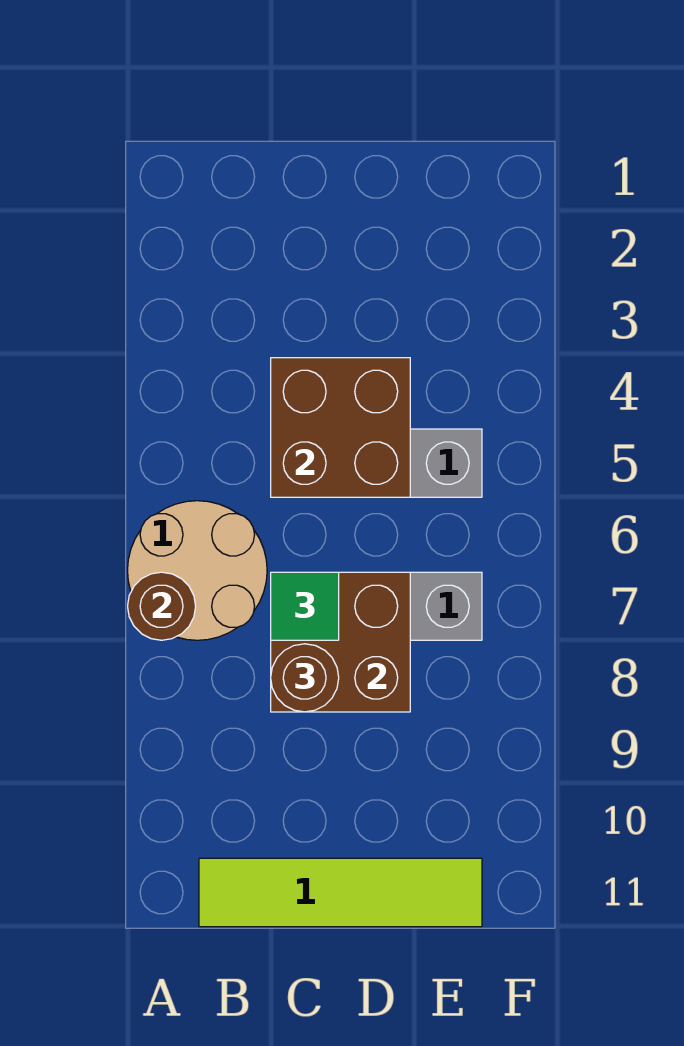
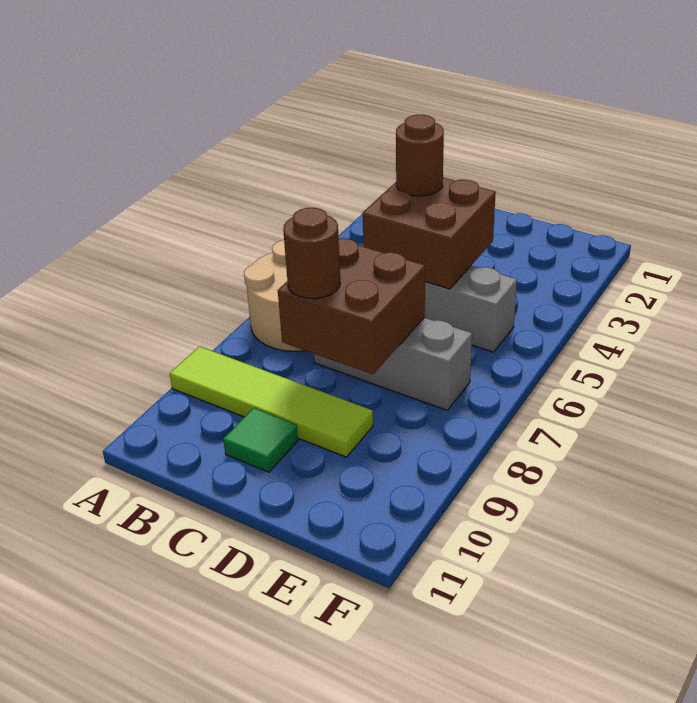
brown 1x1 round brick [128,572,196,640] -> brown 1x1 round brick moved to [396,115,444,196]
lime 1x4 tile [199,858,482,927] -> lime 1x4 tile moved to [170,347,373,457]
green 1x1 tile [271,572,339,640] -> green 1x1 tile moved to [223,408,298,472]

